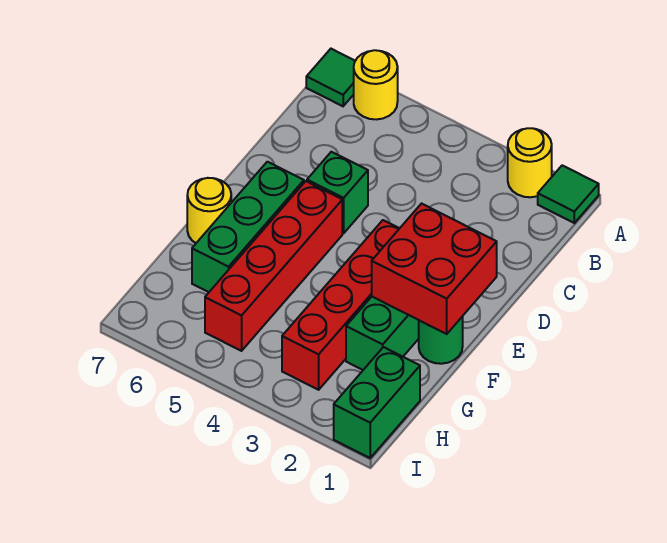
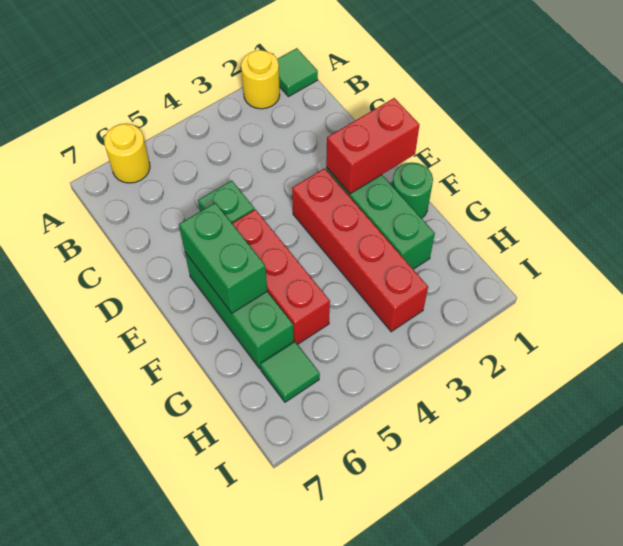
green 1x1 tile [306,49,355,106] -> green 1x1 tile moved to [260,342,320,402]
red 2x2 brick [372,204,497,334] -> red 1x2 brick [326,98,419,194]
red 1x4 brick [205,181,342,351] -> red 1x3 brick [232,210,330,344]
yellow 1x1 round brick [187,178,231,243] -> none
green 1x2 brick [334,347,420,458] -> green 1x2 brick moved to [179,203,267,313]

